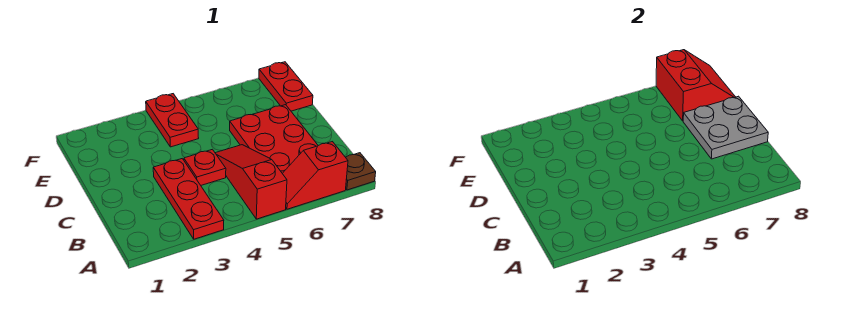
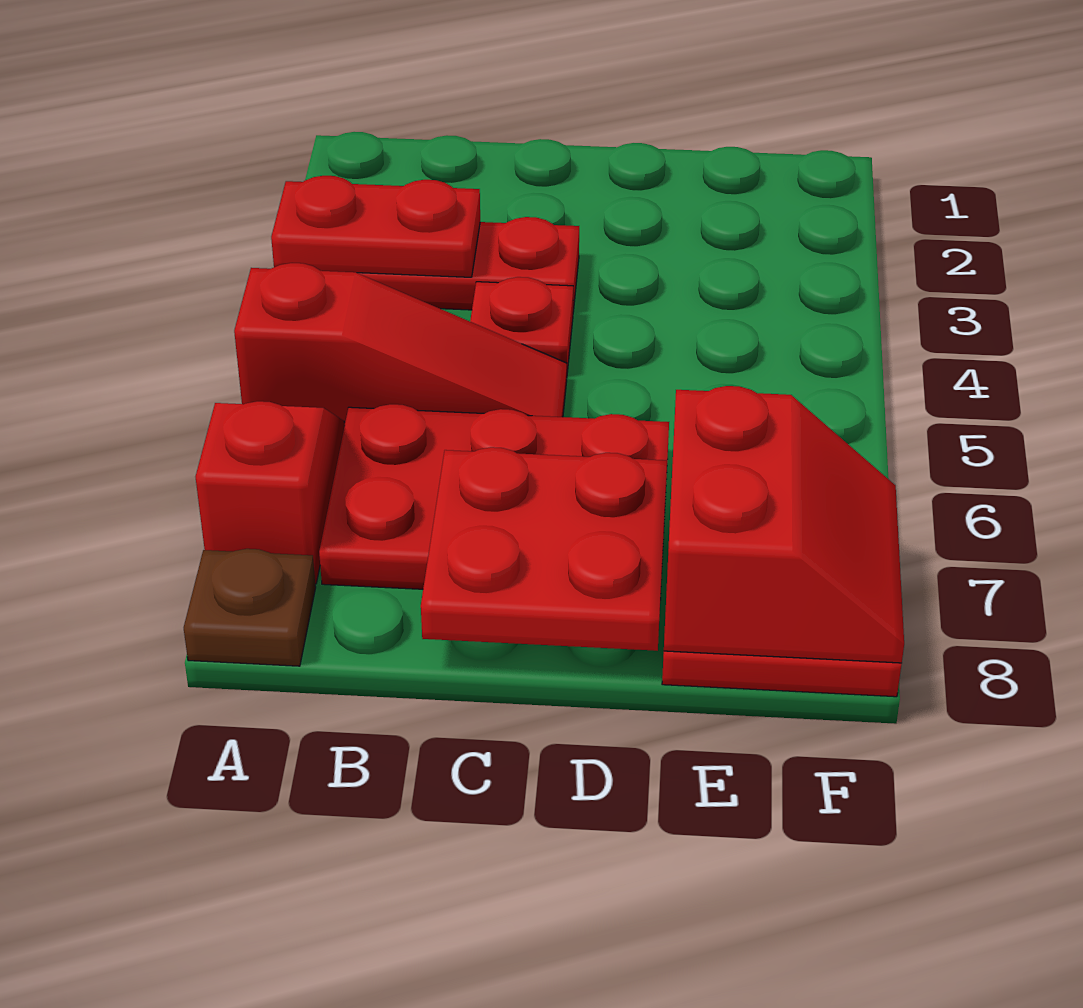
grey 2x2 plate [683,96,768,159] -> red 2x2 plate [421,447,667,651]
red 1x2 plate [146,94,199,147] -> red 1x2 plate moved to [271,176,480,277]
red 2x2 slope [656,50,735,121] -> red 2x2 slope turned to [664,386,904,663]

